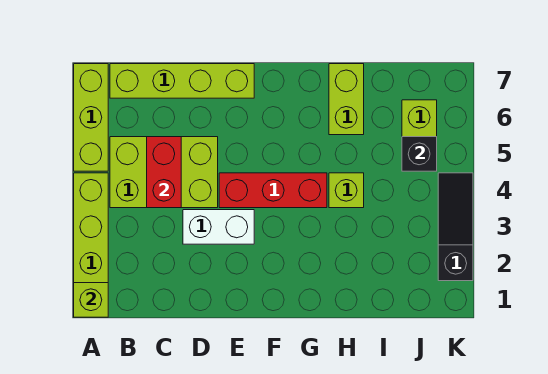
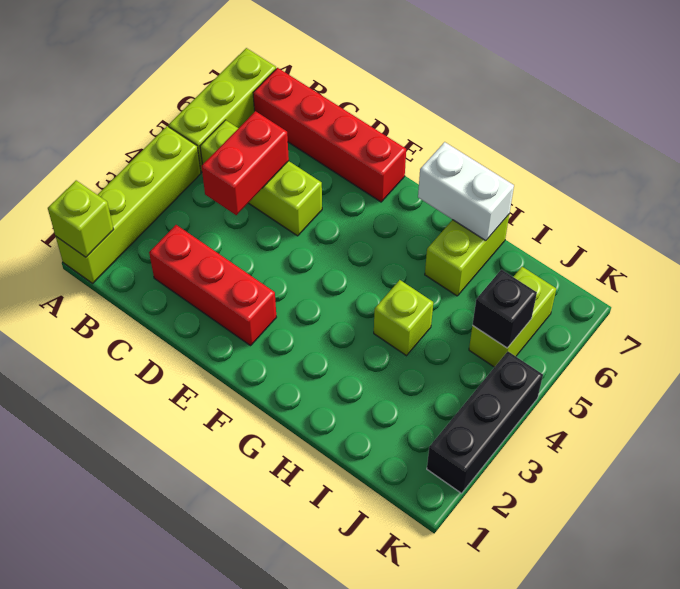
lime 2x3 brick [110,137,218,208] -> lime 1x3 brick [200,120,322,236]
lime 1x4 brick [110,64,254,98] -> red 1x4 brick [253,68,406,202]
white 1x2 brick [183,210,254,244] -> white 1x2 brick moved to [418,142,514,241]
red 1x3 brick [219,173,327,208] -> red 1x3 brick moved to [149,225,276,346]
black 1x3 slope [438,173,473,281] -> black 1x3 brick [427,352,543,493]

